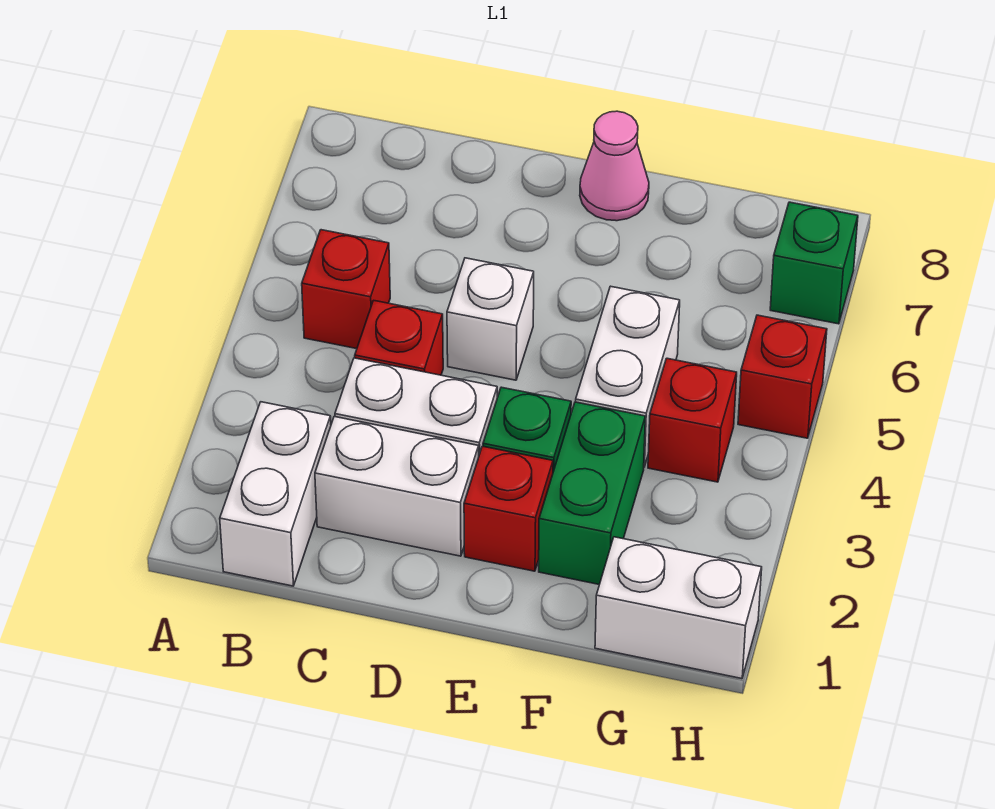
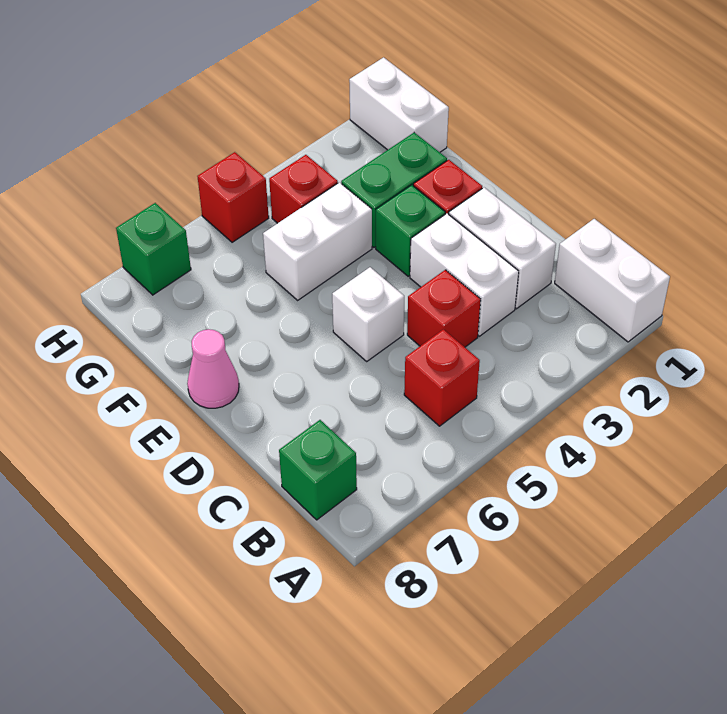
white 1x2 brick [220,402,331,586] -> white 1x2 brick turned to [555,219,670,342]
none -> green 1x1 brick [279,420,357,520]

